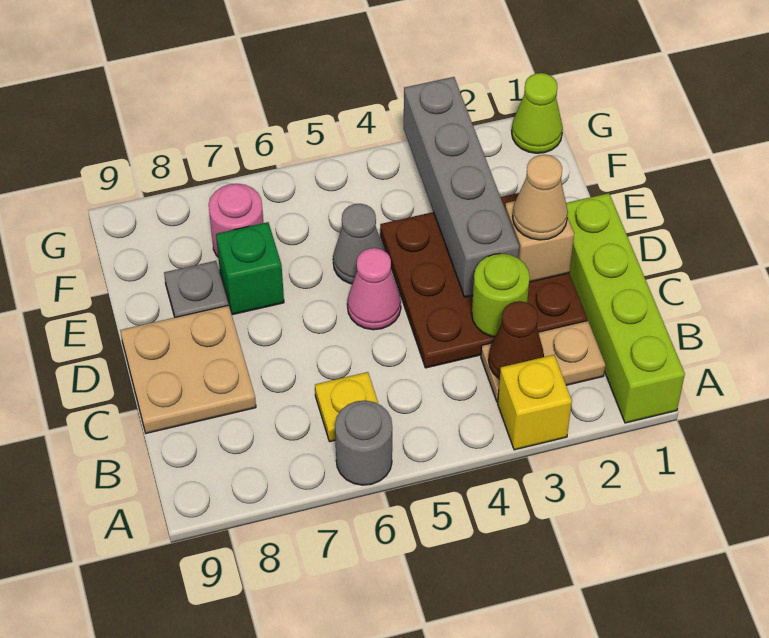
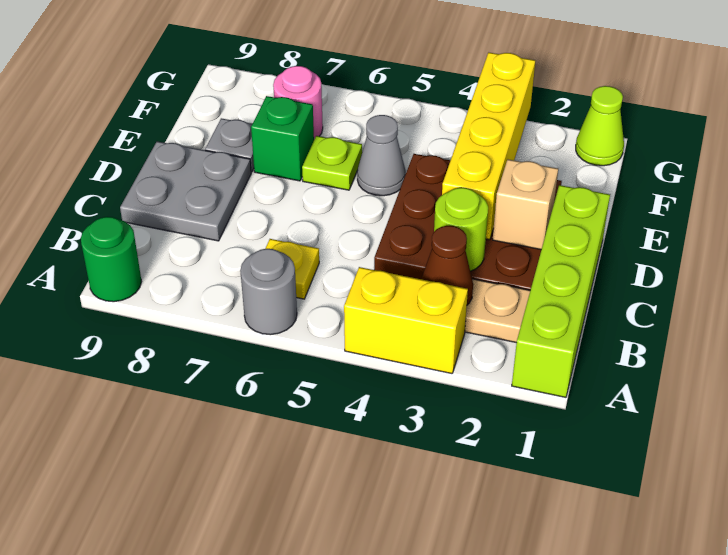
yellow 1x1 brick [498,355,572,450] -> yellow 1x2 brick [344,267,468,374]
none -> green 1x1 round brick [81,217,142,302]
tan 2x2 plate [120,305,256,433] -> grey 2x2 plate [120,142,251,241]
tan 1x1 cone [513,155,568,240] -> none
grey 1x4 brick [404,77,519,297] -> yellow 1x4 brick [442,53,535,240]
pink 1x1 cone [347,248,401,330] -> none
none -> lime 1x1 plate [302,136,362,190]

